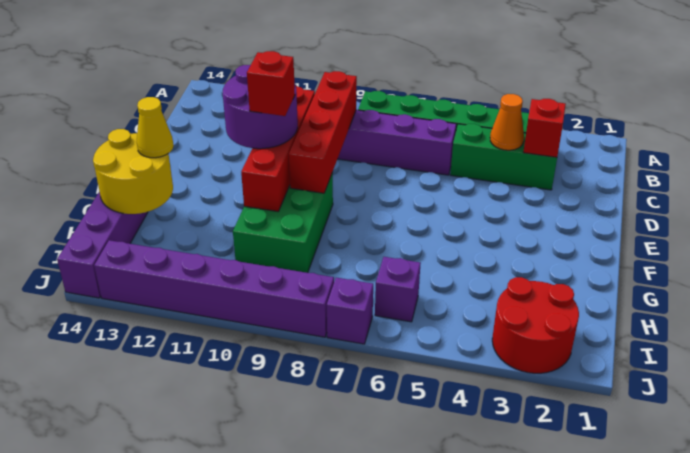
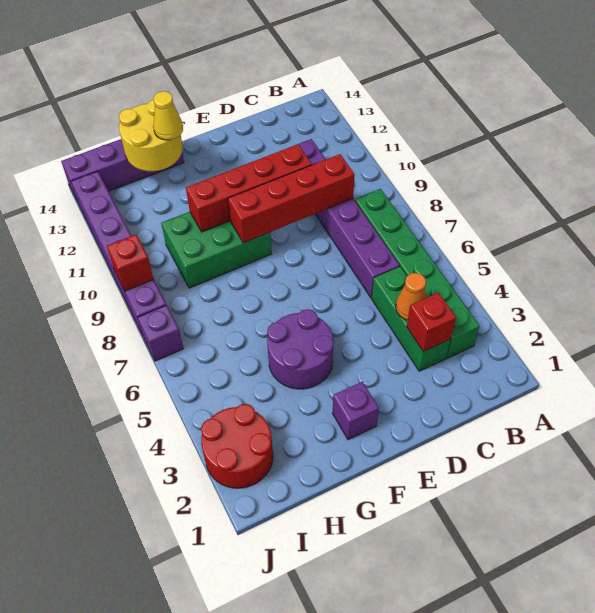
purple 2x2 round brick [223,65,298,149] -> purple 2x2 round brick moved to [267,309,334,389]
red 1x1 brick [247,51,295,116] -> red 1x1 brick moved to [107,234,154,291]
purple 1x1 brick [375,257,421,322] -> purple 1x1 brick moved to [332,382,379,440]

